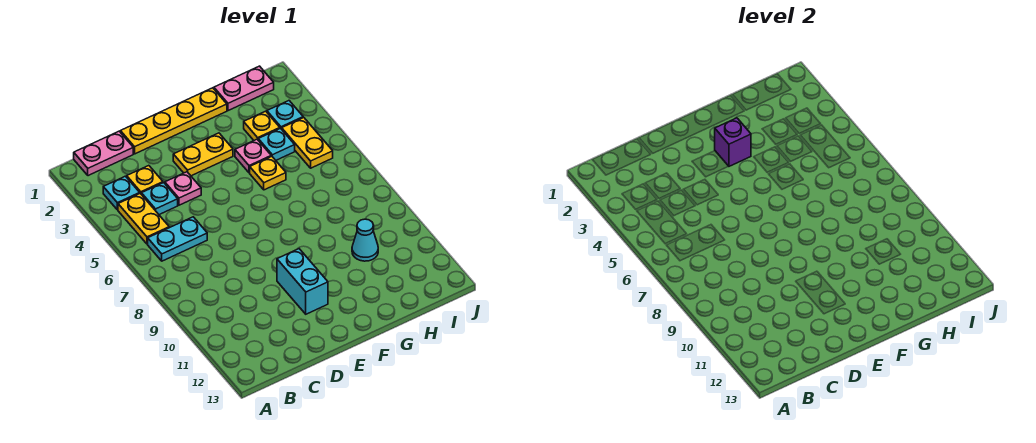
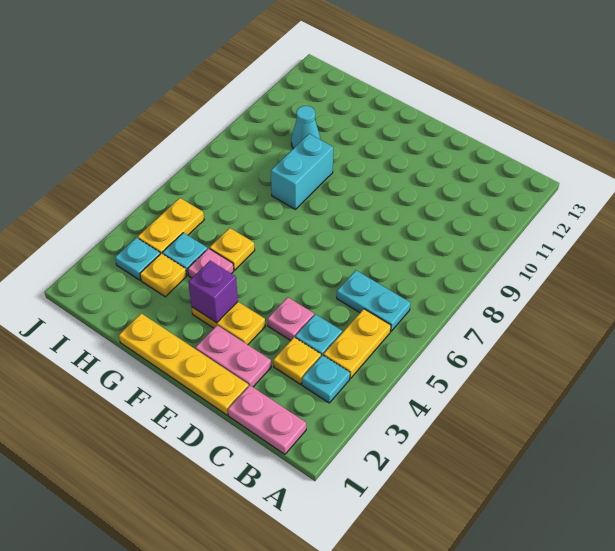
cyan 1x2 brick [277,249,328,314] -> cyan 1x2 brick moved to [271,134,333,209]
pink 1x2 plate [214,66,274,111] -> pink 1x2 plate moved to [195,325,271,387]

